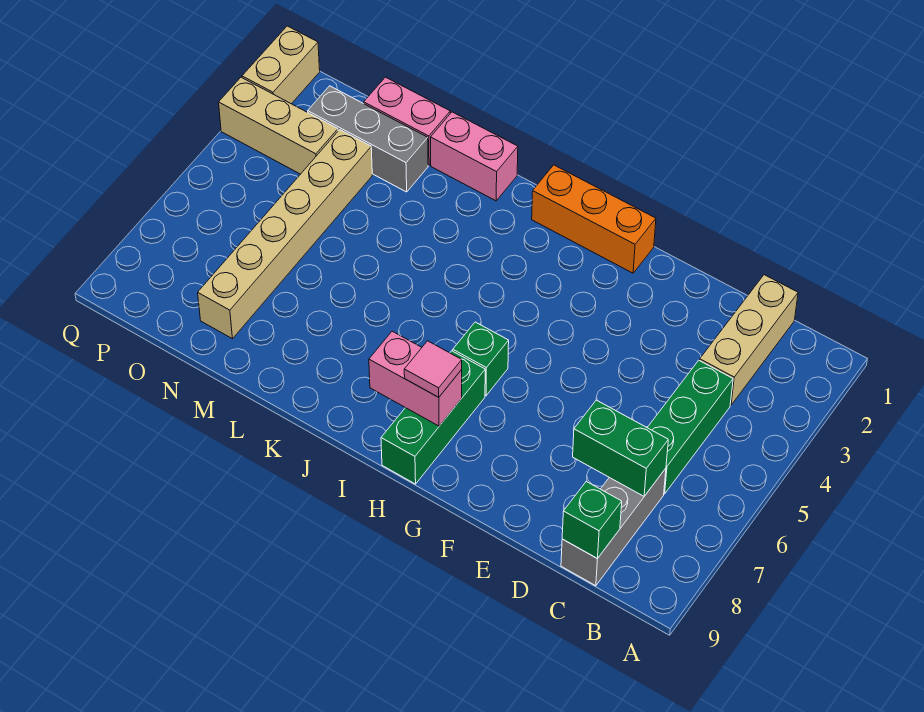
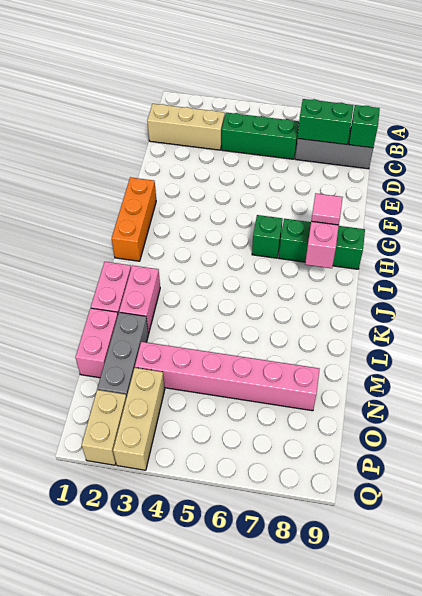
green 1x2 brick [573,400,668,496] -> green 1x2 brick turned to [298,99,353,145]
none -> pink 1x2 brick [119,265,160,333]
tan 1x6 brick [198,130,372,339] -> pink 1x6 brick [135,342,320,411]
tan 1x2 brick [242,26,320,104] -> tan 1x2 brick turned to [82,390,127,465]

